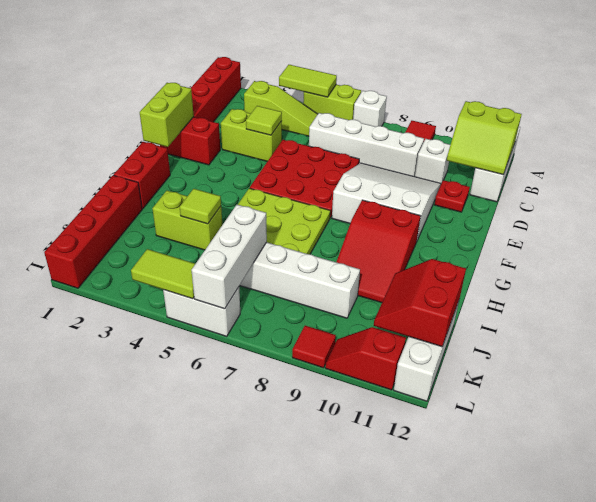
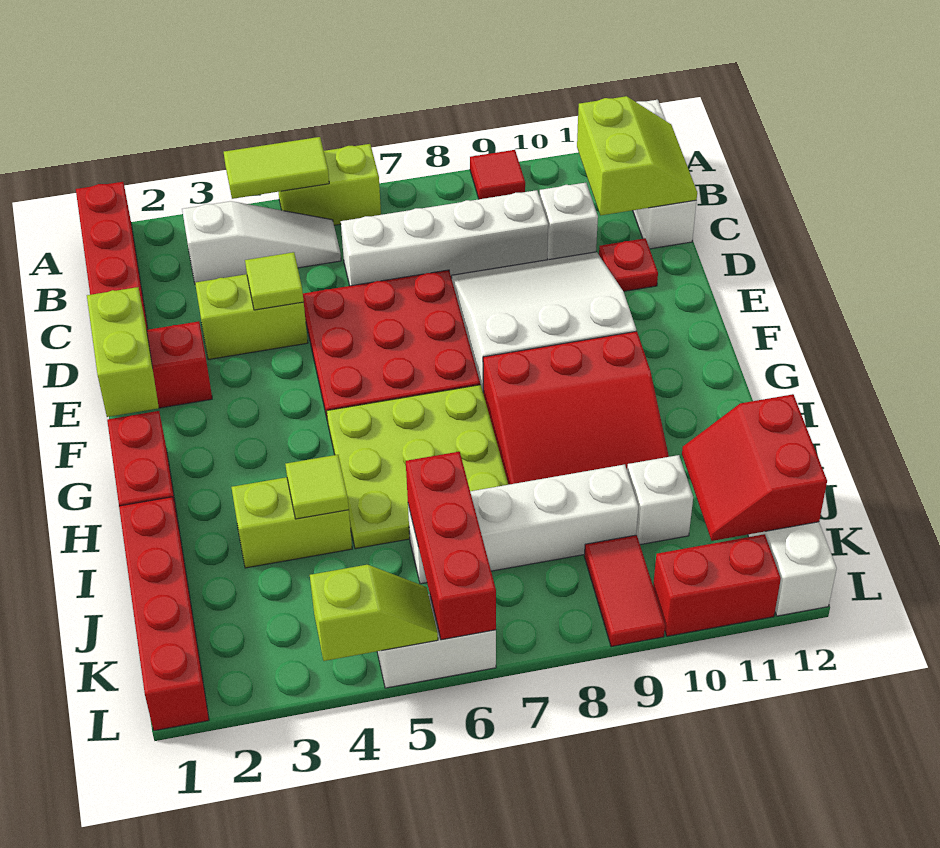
white 1x1 brick [353,91,387,127] -> white 1x1 brick moved to [627,455,693,545]
lime 1x3 slope [244,81,318,136] -> white 1x3 slope [182,201,341,283]
lime 2x2 slope [447,101,522,175] -> lime 2x2 slope turned to [577,96,697,215]
red 2x3 slope [337,200,421,303] -> red 3x3 slope [483,331,669,485]
white 1x3 brick [191,205,267,309] -> red 1x3 brick [406,452,496,640]
lime 1x2 tile [131,249,195,299] -> lime 1x2 slope [310,565,438,661]
red 1x1 tile [292,326,336,368] -> red 1x2 tile [584,535,665,647]
red 1x2 slope [325,327,406,390] -> red 1x2 brick [653,534,781,636]

